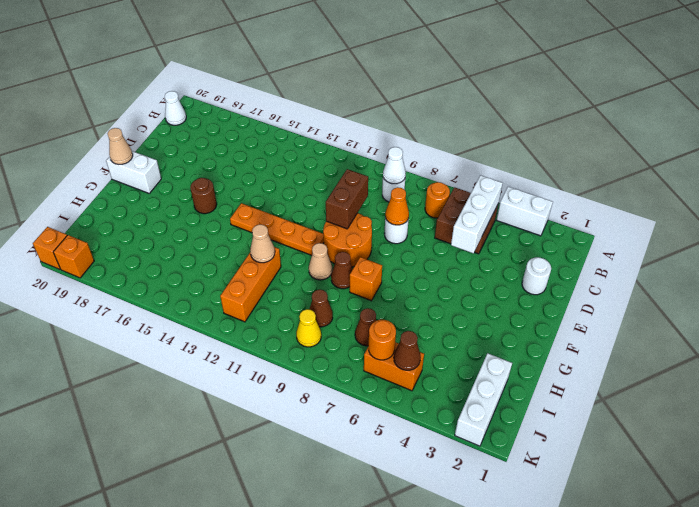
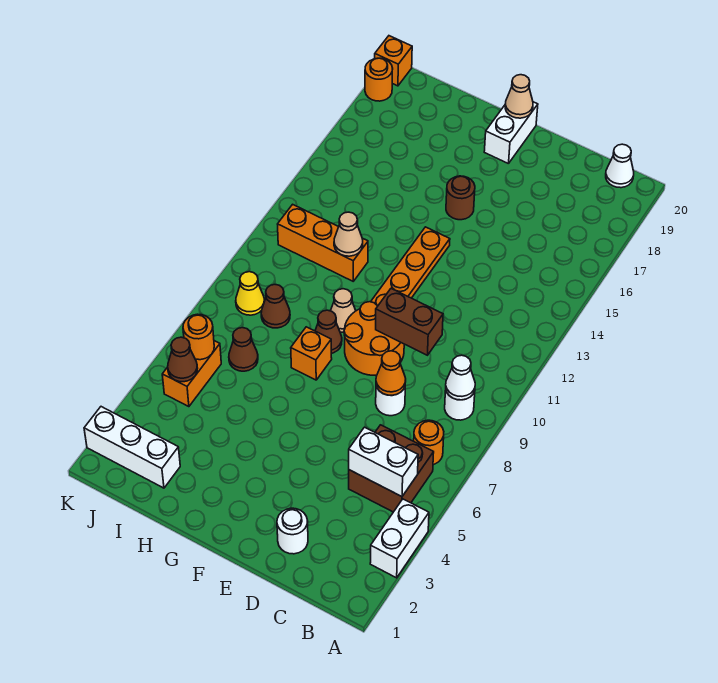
white 1x3 brick [451,175,503,253] -> white 1x2 brick [349,427,418,497]
orange 1x1 brick [53,235,94,278] -> orange 1x1 round brick [365,58,393,101]

